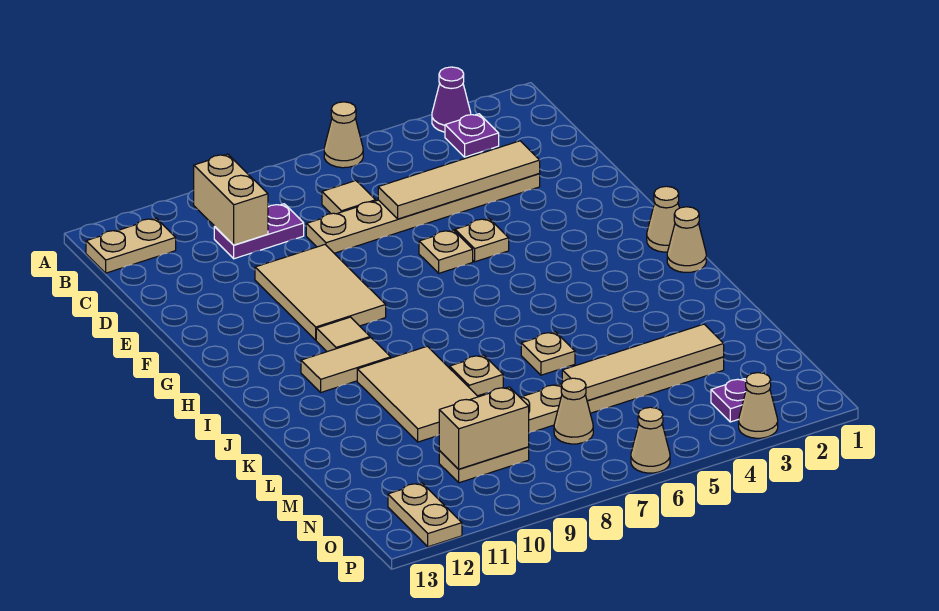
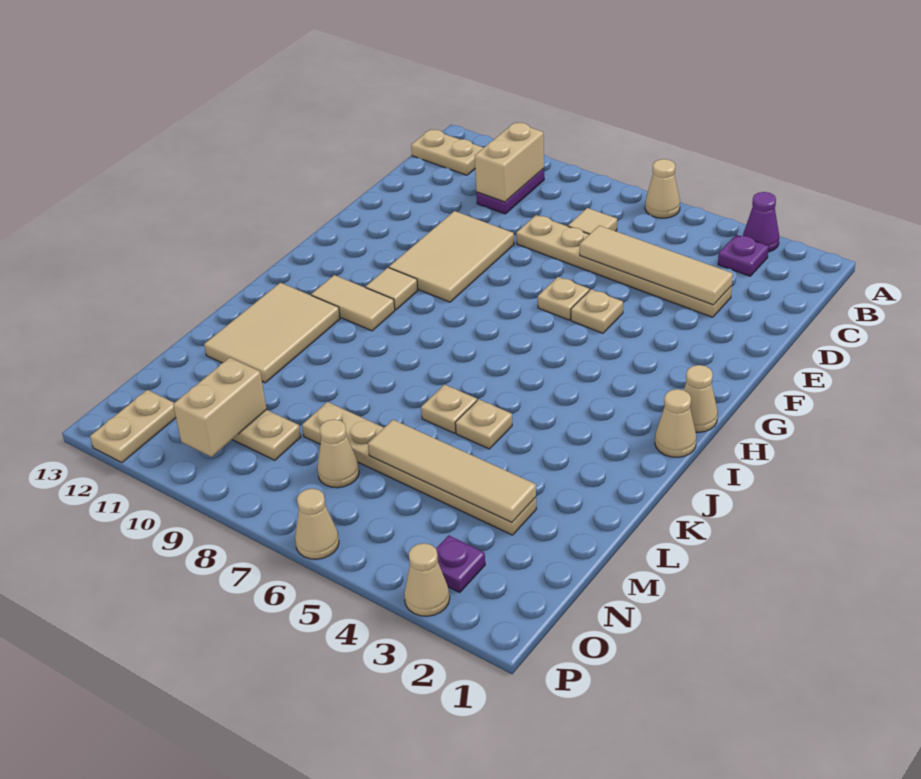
purple 1x2 plate [214,204,304,259] -> purple 1x2 plate turned to [476,169,544,214]
tan 2x3 tile [357,346,478,442] -> tan 2x3 tile moved to [204,283,340,383]
tan 1x1 plate [450,355,503,396] -> tan 1x1 plate moved to [455,399,512,449]
tan 1x2 brick [439,387,529,469] -> tan 1x2 brick turned to [173,358,267,457]

